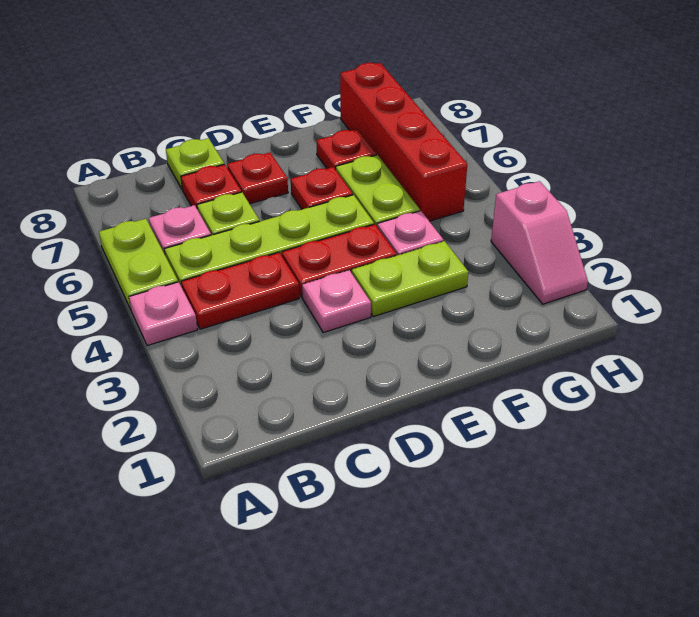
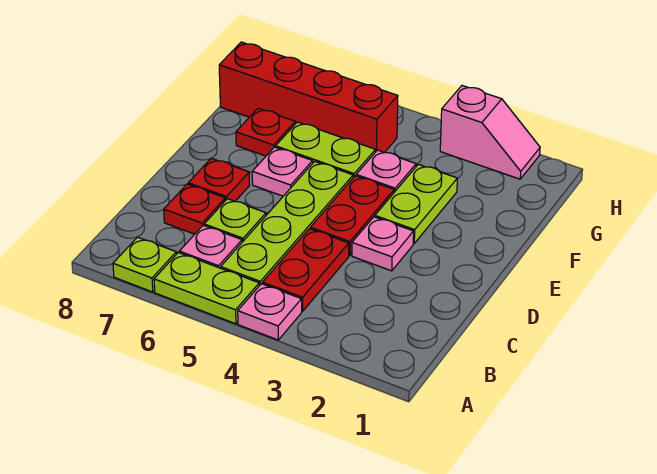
lime 1x1 plate [166,138,224,190] -> lime 1x1 plate moved to [113,237,176,292]
red 1x1 plate [291,167,353,209] -> pink 1x1 plate [252,147,313,196]

